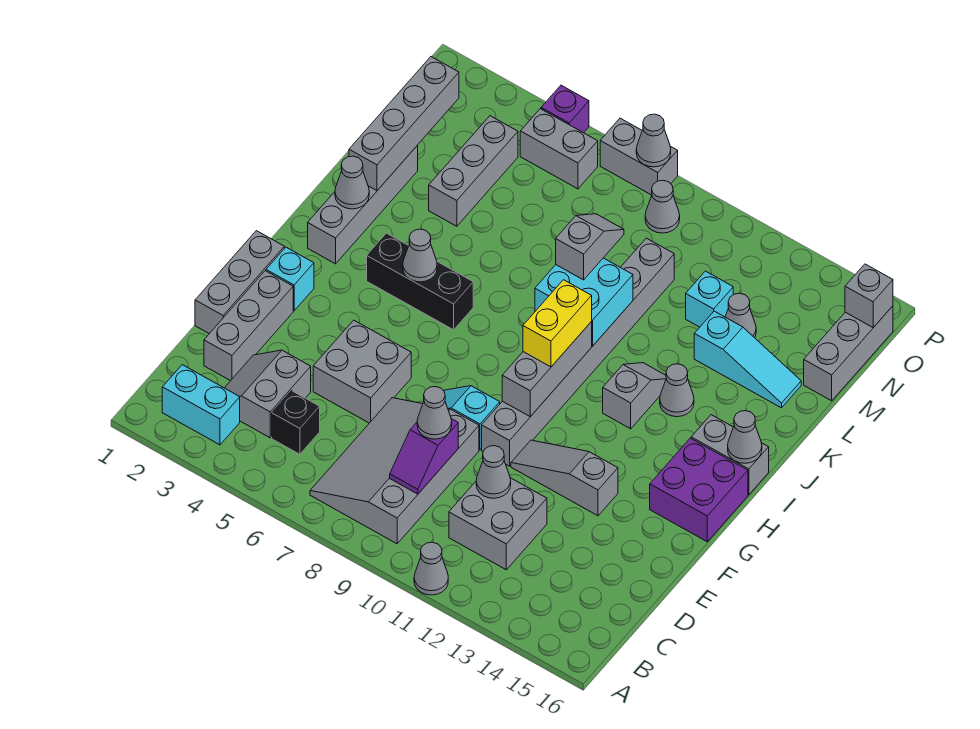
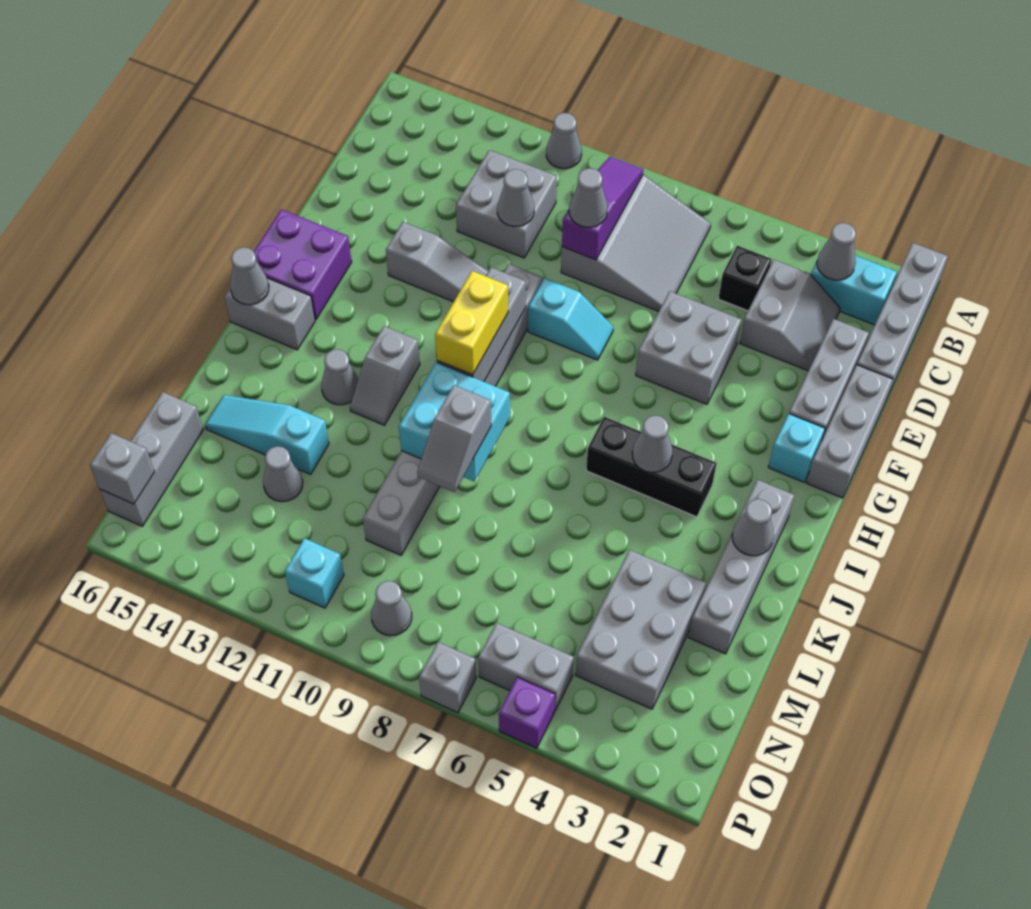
grey 3x4 slope [310,398,479,544] -> grey 3x3 slope [561,175,711,311]
purple 1x2 slope [390,419,458,494] -> purple 1x3 slope [562,157,643,260]
grey 1x4 brick [349,57,459,191] -> grey 1x4 brick moved to [857,243,948,398]
grey 1x3 brick [429,116,518,226] -> grey 2x3 brick [575,550,706,709]
cyan 1x1 brick [686,271,733,327] -> cyan 1x1 brick moved to [285,538,344,608]
grey 1x2 brick [600,118,678,195] -> grey 1x1 brick [419,642,476,713]
grey 1x1 cone [636,114,671,167] -> grey 1x1 cone moved to [817,223,856,280]

